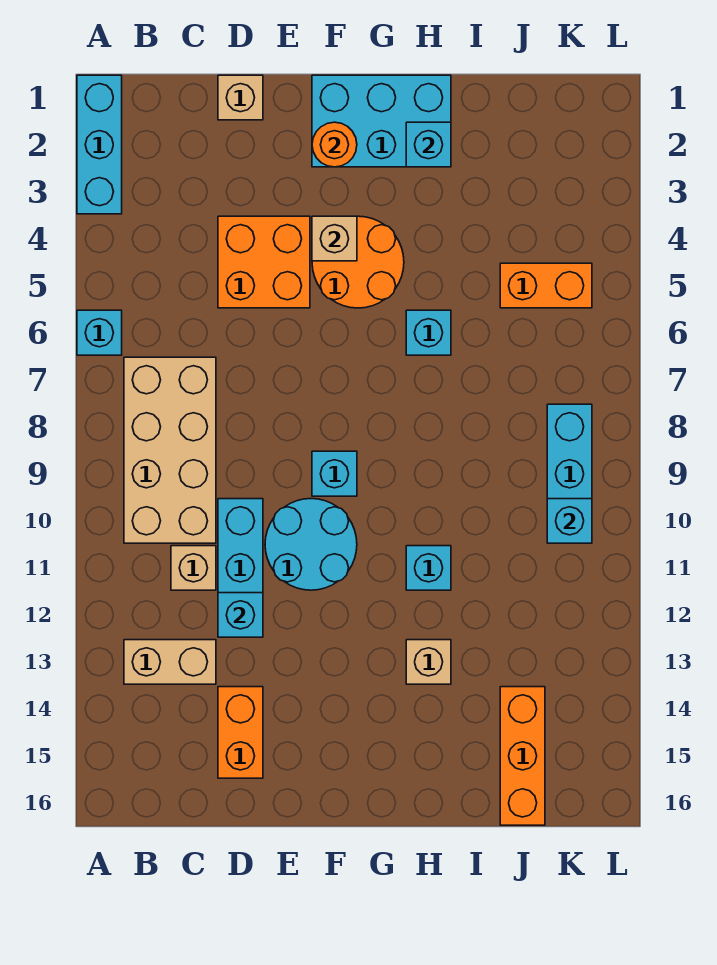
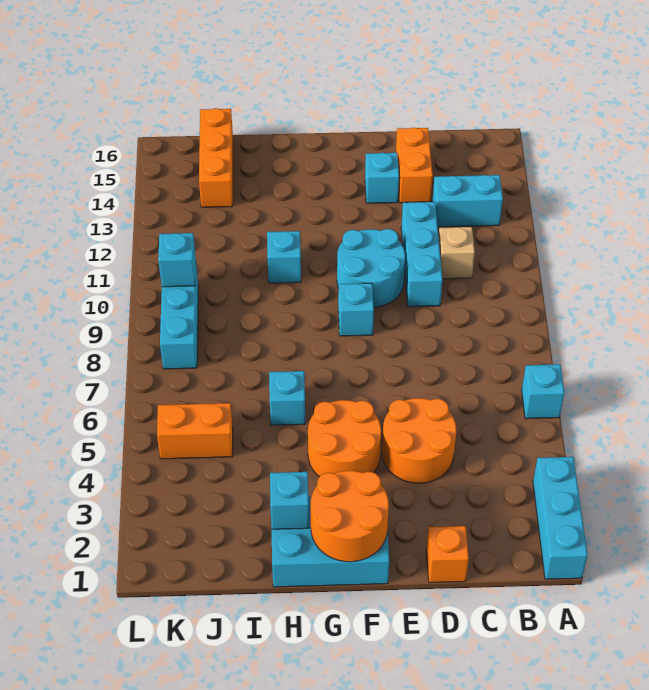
tan 2x4 brick [124,357,216,543] -> none
tan 1x2 brick [124,640,216,684] -> cyan 1x2 brick [432,175,503,227]
tan 1x1 brick [218,75,263,120] -> orange 1x1 brick [426,526,469,583]
orange 2x2 brick [218,216,310,308] -> orange 2x2 round brick [382,398,456,483]
cyan 1x1 brick [218,593,263,637] -> cyan 1x1 brick moved to [365,153,399,203]
orange 1x1 round brick [312,122,357,167] -> orange 2x2 round brick [311,471,389,562]
tan 1x1 brick [312,216,357,261] -> none
tan 1x1 brick [406,640,451,684] -> none

